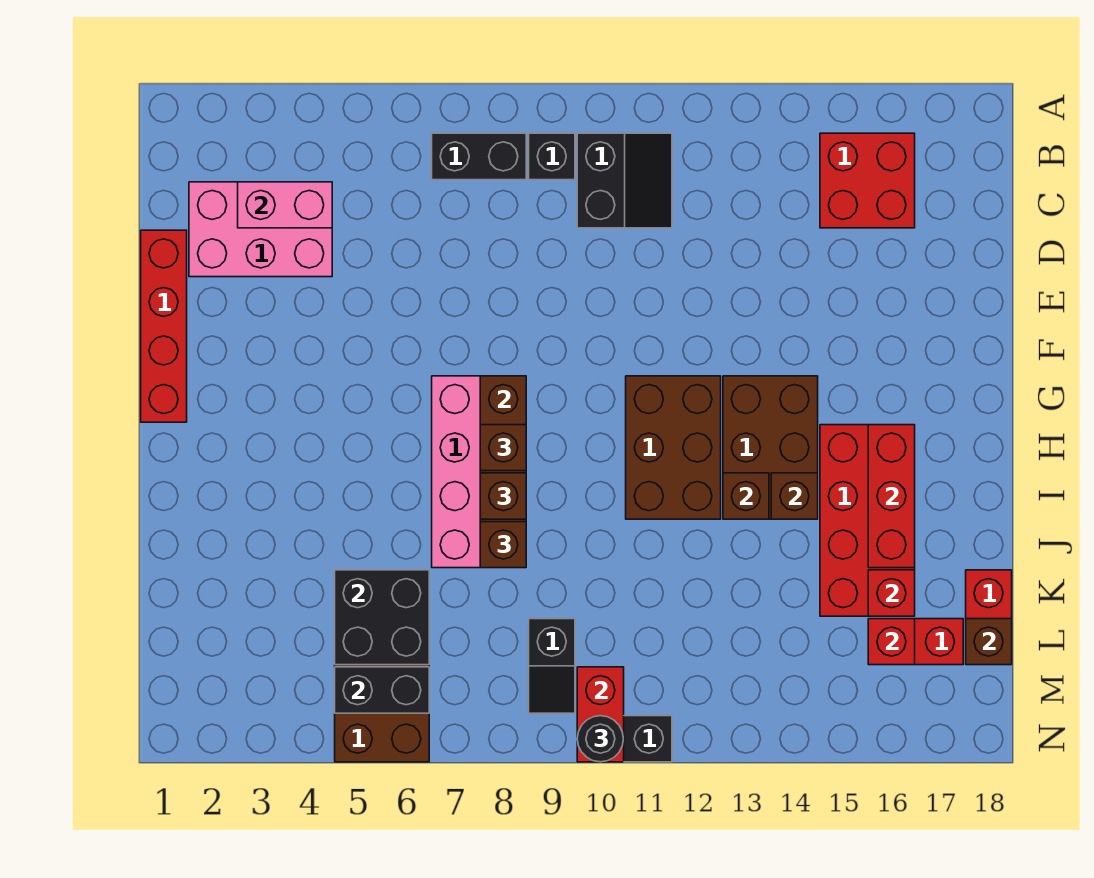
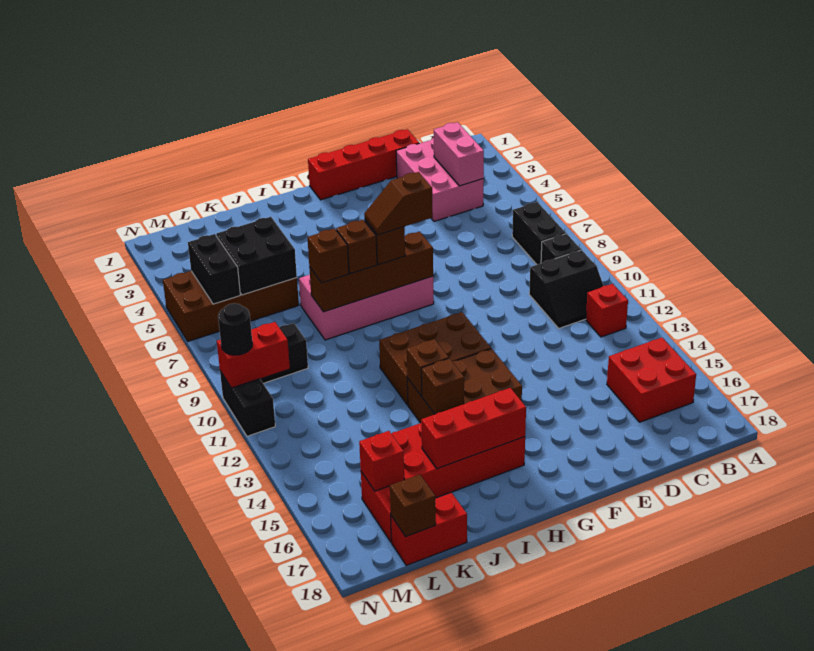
none -> brown 1x2 slope [364,172,433,235]
red 1x1 brick [868,570,915,616] -> red 1x1 brick moved to [586,284,628,337]

